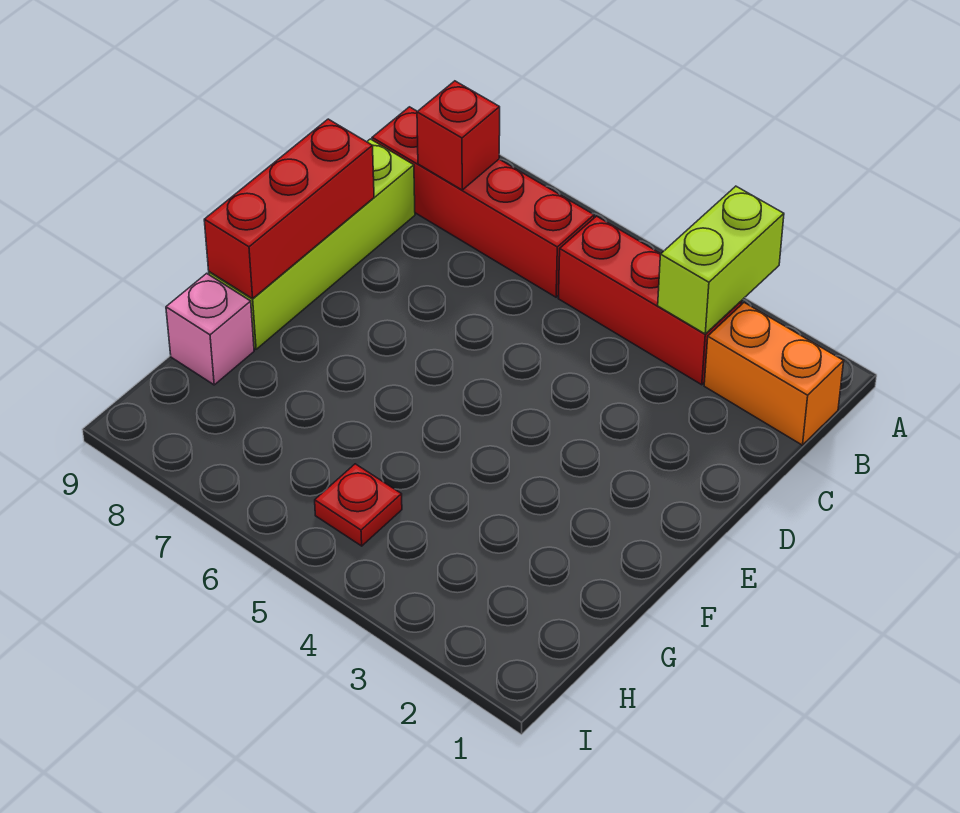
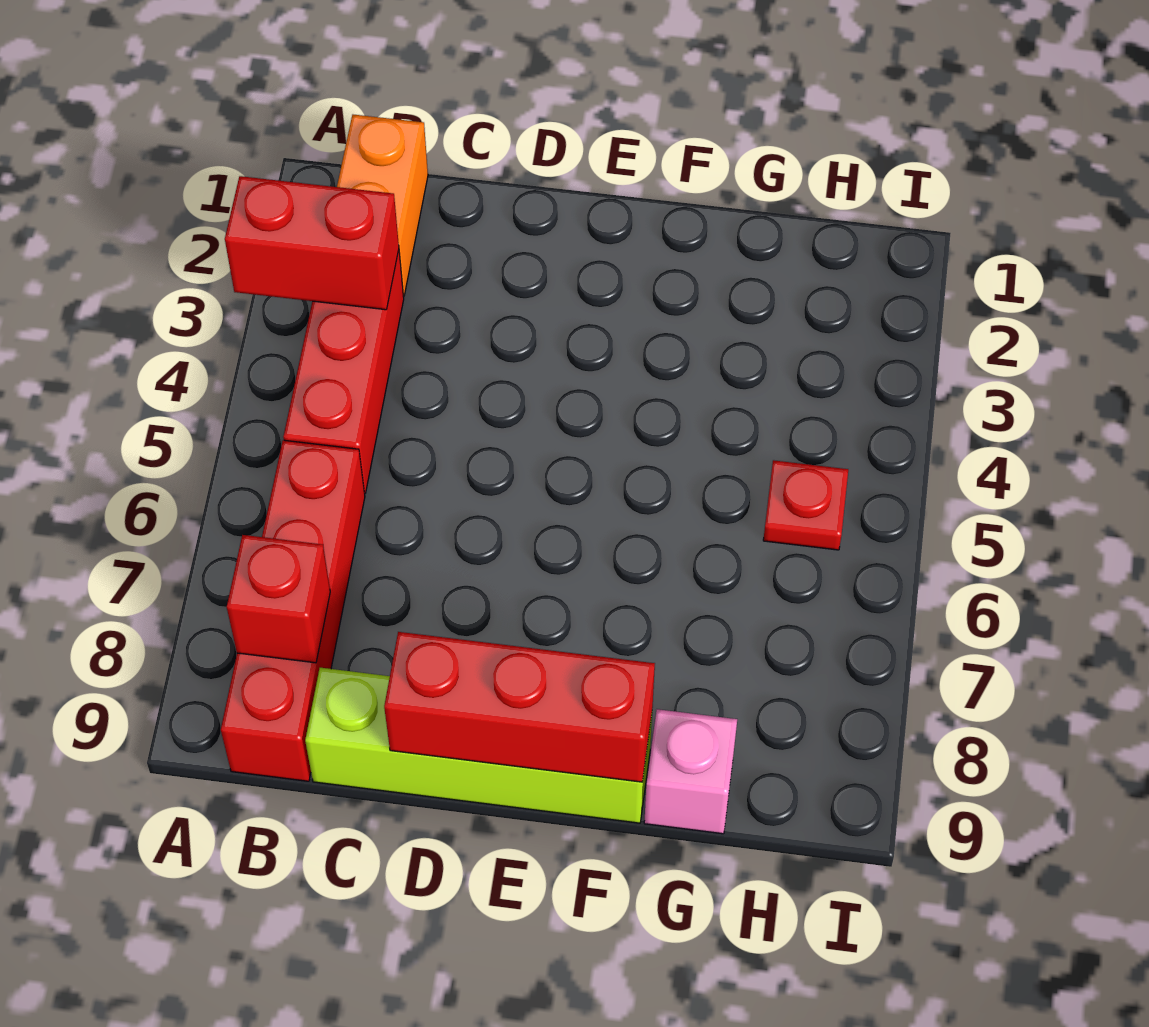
lime 1x2 brick [658,186,784,334] -> red 1x2 brick [225,176,399,310]

